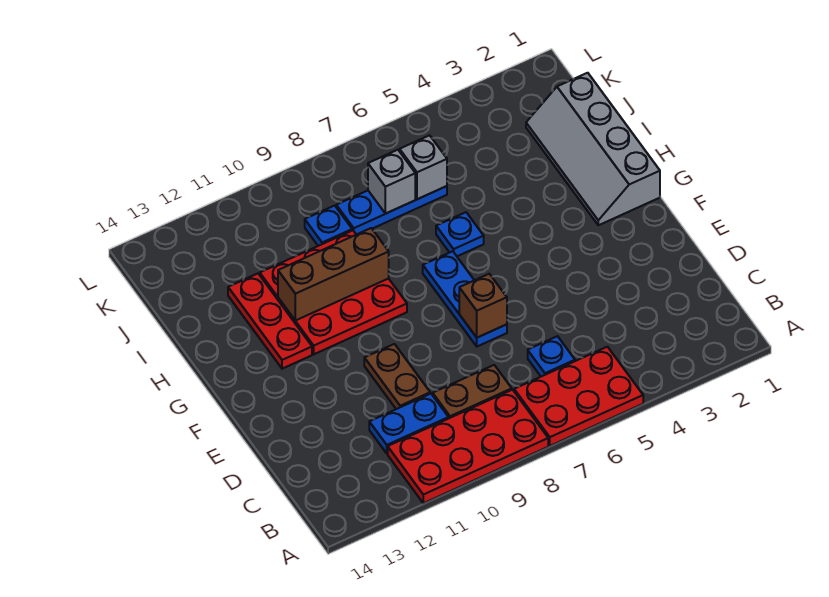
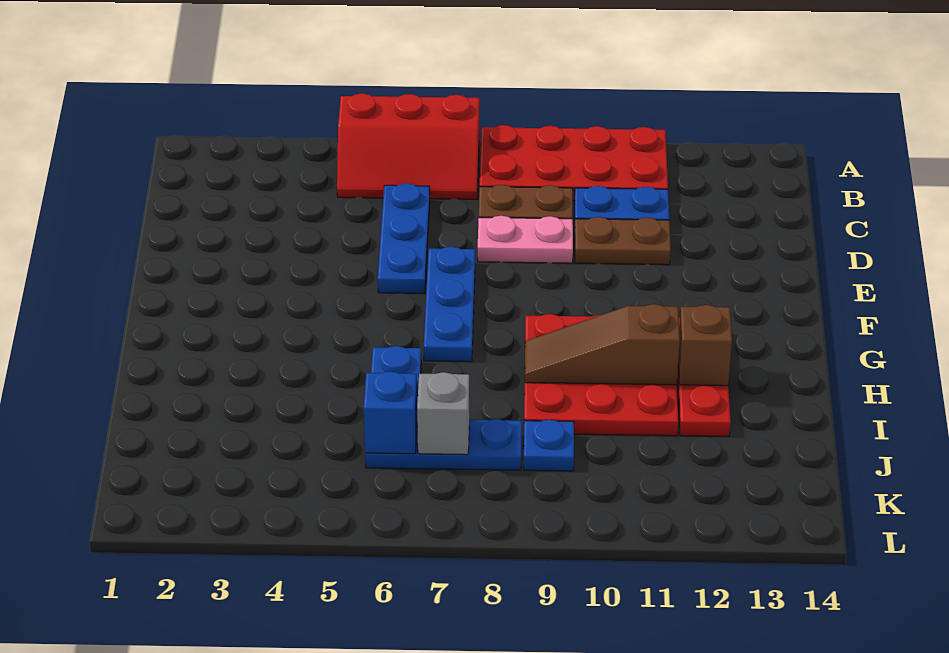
red 2x3 plate [514,347,643,446] -> red 2x3 slope [337,93,479,199]
blue 1x1 plate [528,336,575,376] -> blue 1x3 plate [378,183,430,293]
none -> pink 1x2 plate [478,216,573,263]
brown 1x2 plate [364,344,430,409] -> brown 1x2 plate turned to [575,217,671,265]
brown 1x1 brick [459,274,507,338] -> brown 1x1 brick moved to [678,305,732,386]
grey 2x4 slope [526,73,660,225] -> none
brown 1x3 brick [278,228,389,321] -> brown 1x3 slope [525,304,680,385]
grey 1x1 brick [400,135,447,199] -> blue 1x1 brick [364,371,417,454]

